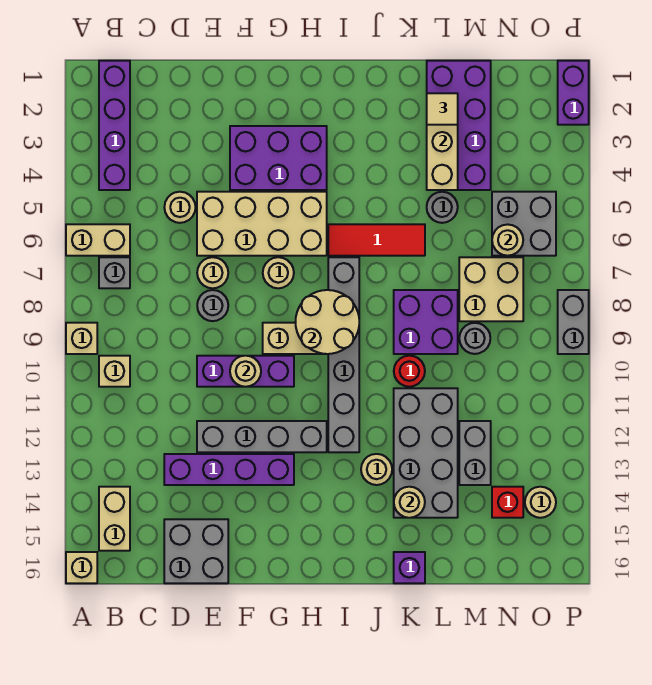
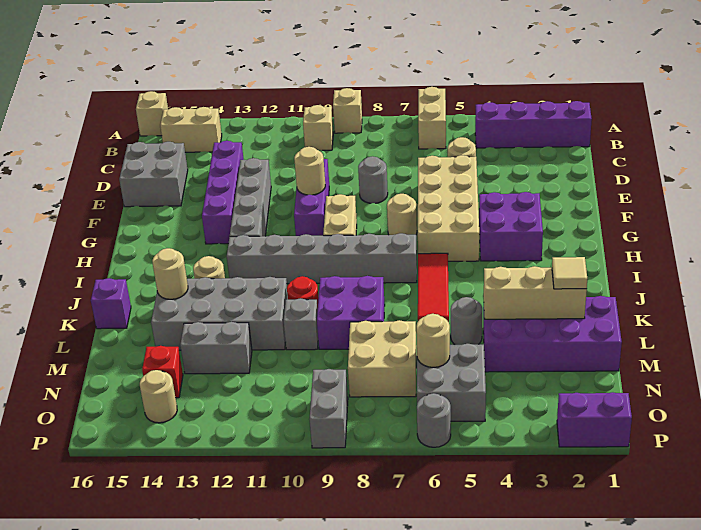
grey 1x1 brick [99,257,130,288] -> grey 1x1 brick moved to [284,298,318,350]
tan 1x1 round brick [197,257,228,288] -> none
purple 2x3 brick [230,126,327,190] -> purple 2x2 brick [479,192,543,261]
tan 2x2 round brick [295,290,359,354] -> none
grey 1x1 round brick [459,323,490,354] -> grey 1x1 round brick moved to [417,393,451,447]
grey 1x2 brick [558,290,589,354] -> grey 1x2 brick turned to [310,369,348,448]

